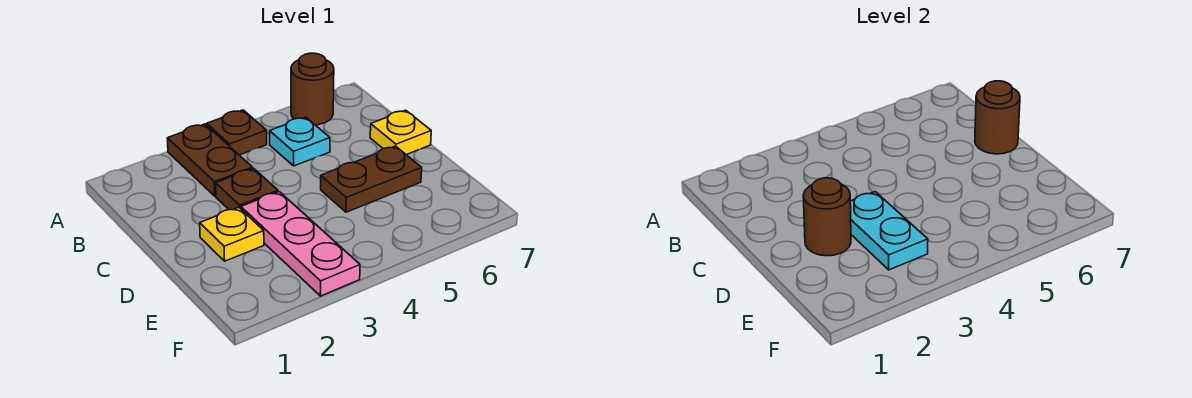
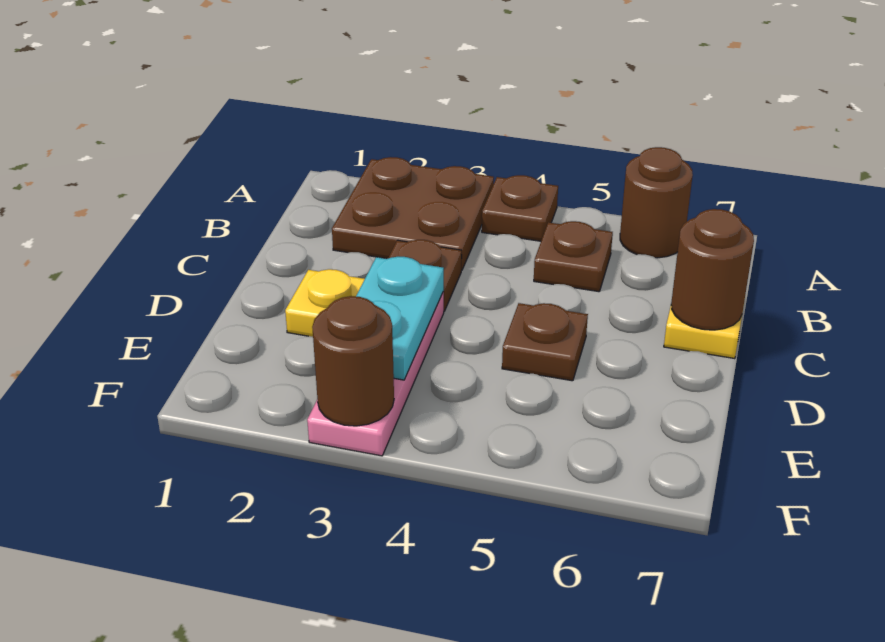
brown 1x2 plate [167,124,253,196] -> brown 2x2 plate [332,157,494,270]
cyan 1x1 plate [270,117,330,166] -> brown 1x1 plate [534,221,613,292]
brown 1x1 round brick [803,178,851,256] -> brown 1x1 round brick moved to [312,296,394,426]
brown 1x2 plate [321,146,422,212] -> brown 1x1 plate [502,303,588,381]

